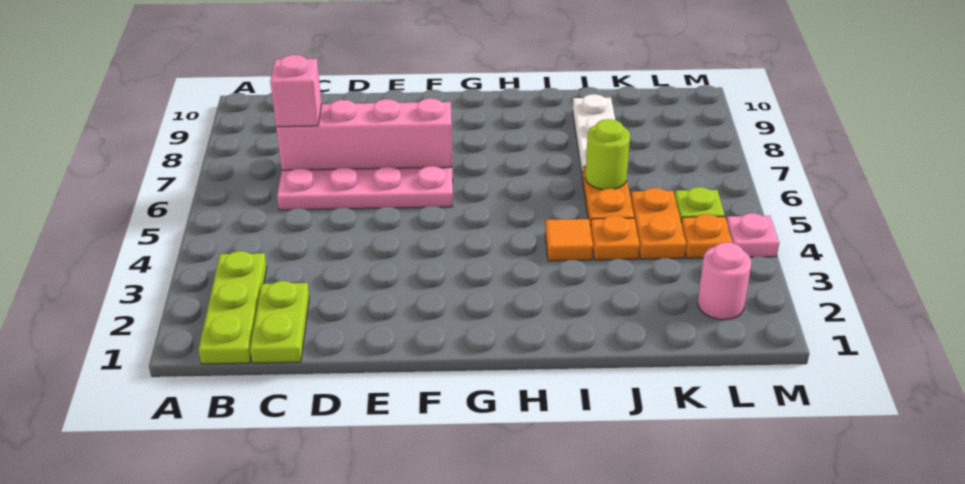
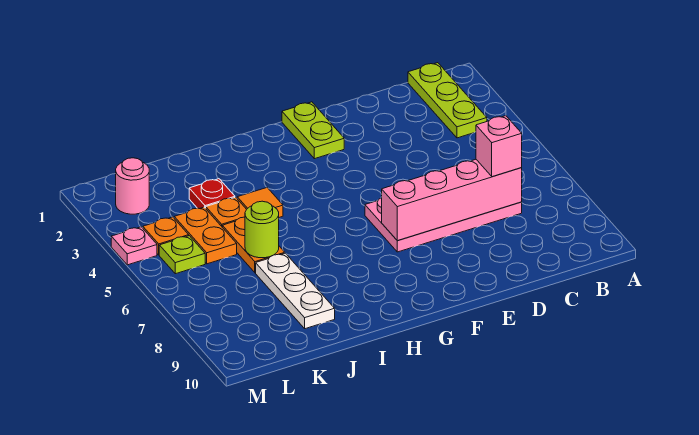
lime 1x2 plate [250,281,309,363] -> lime 1x2 plate moved to [282,102,344,159]
none -> red 1x1 plate [189,179,235,209]

